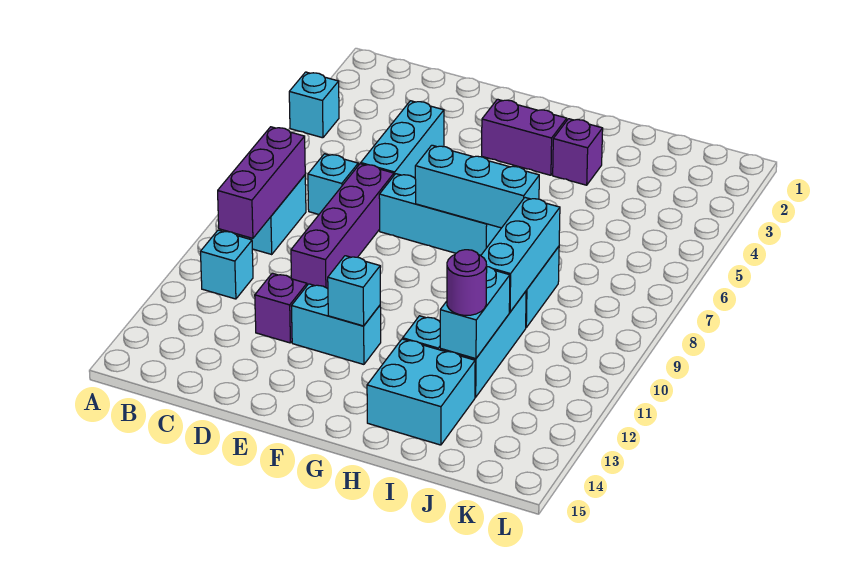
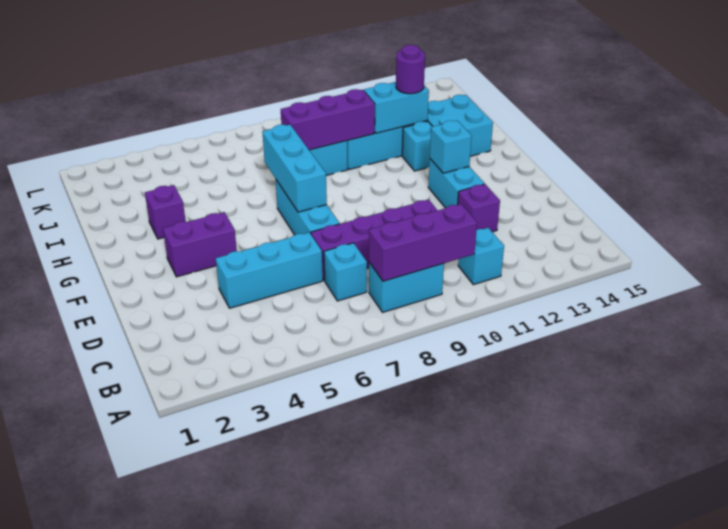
cyan 1x1 brick [289,72,339,138] -> none
purple 1x2 brick [482,99,567,175] -> purple 1x2 brick turned to [163,212,237,277]
cyan 1x3 brick [481,198,560,312] -> purple 1x3 brick [281,89,375,150]

